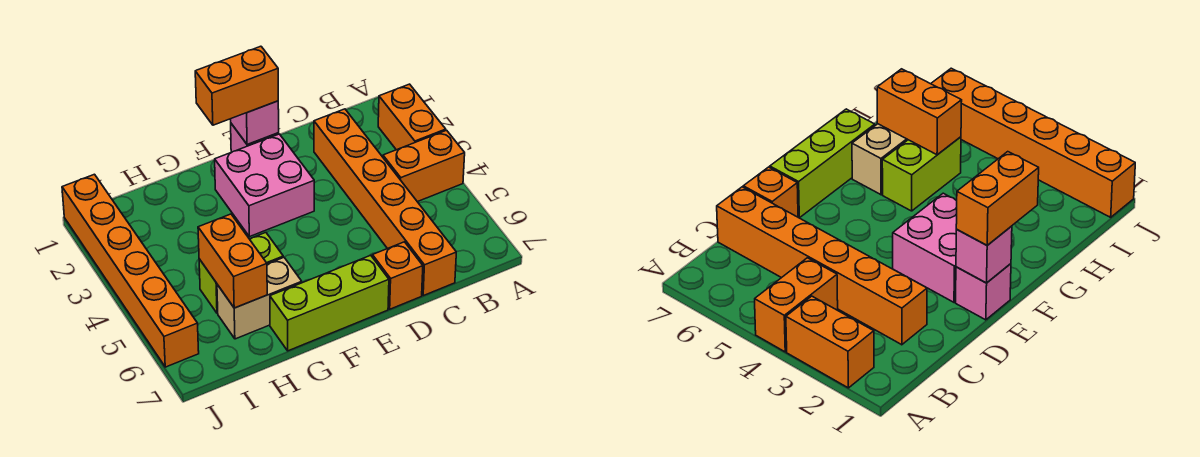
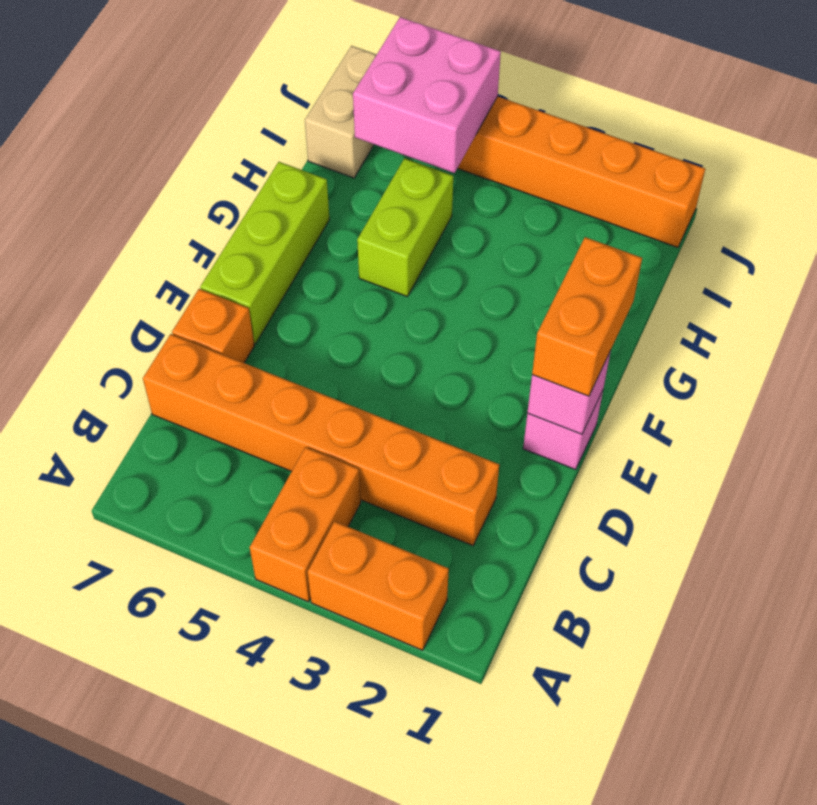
pink 2x2 brick [215,134,314,237] -> pink 2x2 brick moved to [353,17,501,173]
tan 1x2 brick [217,257,302,339] -> tan 1x2 brick moved to [305,46,377,178]
orange 1x2 brick [198,214,267,308] -> none

